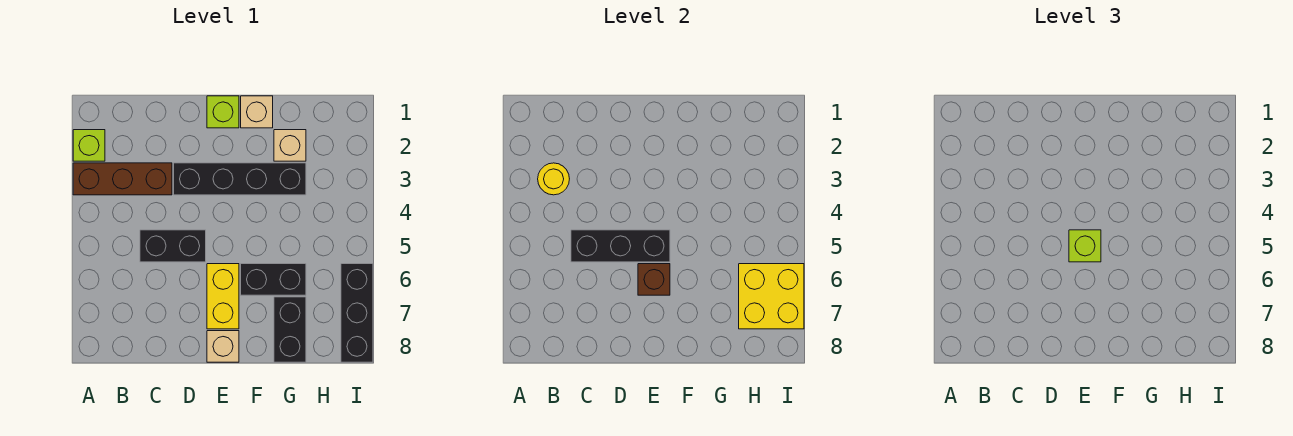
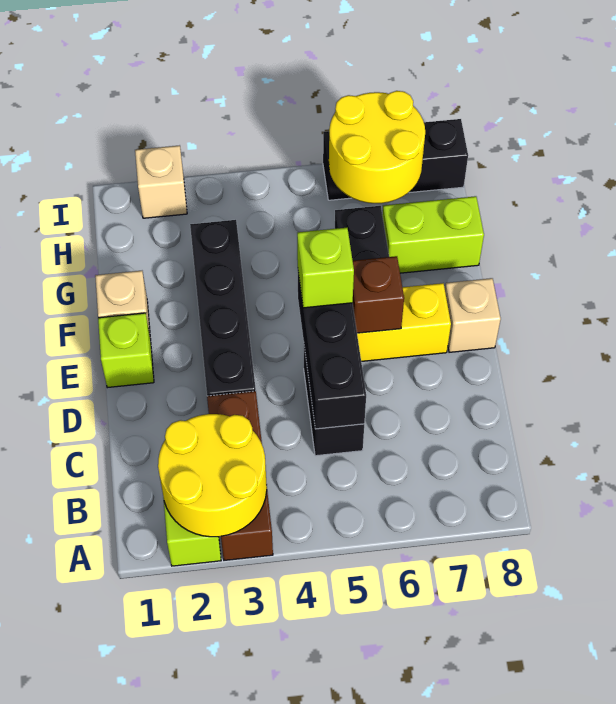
yellow 1x1 round brick [538,163,569,195] -> yellow 2x2 round brick [158,414,267,537]
tan 1x1 brick [274,130,306,161] -> tan 1x1 brick moved to [135,145,187,218]
black 1x2 brick [274,297,306,362] -> lime 1x2 brick [382,196,484,273]
yellow 2x2 brick [739,264,804,329] -> yellow 2x2 round brick [329,91,425,203]

